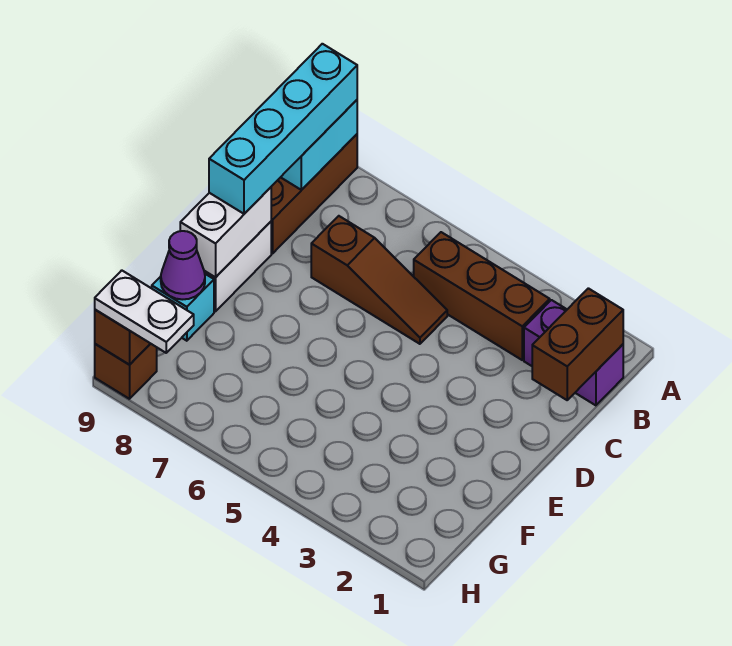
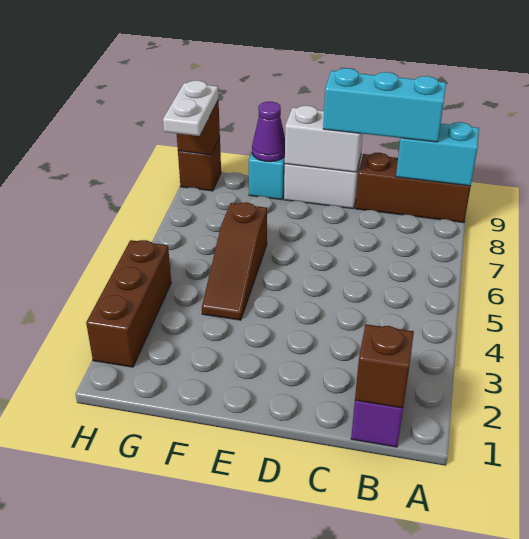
cyan 1x4 brick [209,44,357,214] -> cyan 1x3 brick [323,68,446,142]
brown 1x2 brick [532,288,623,400] -> brown 1x1 brick [355,324,414,408]
brown 1x3 brick [414,232,550,360] -> brown 1x3 brick moved to [86,240,171,367]
brown 1x3 slope [311,216,447,344] -> brown 1x3 slope moved to [202,202,267,320]

